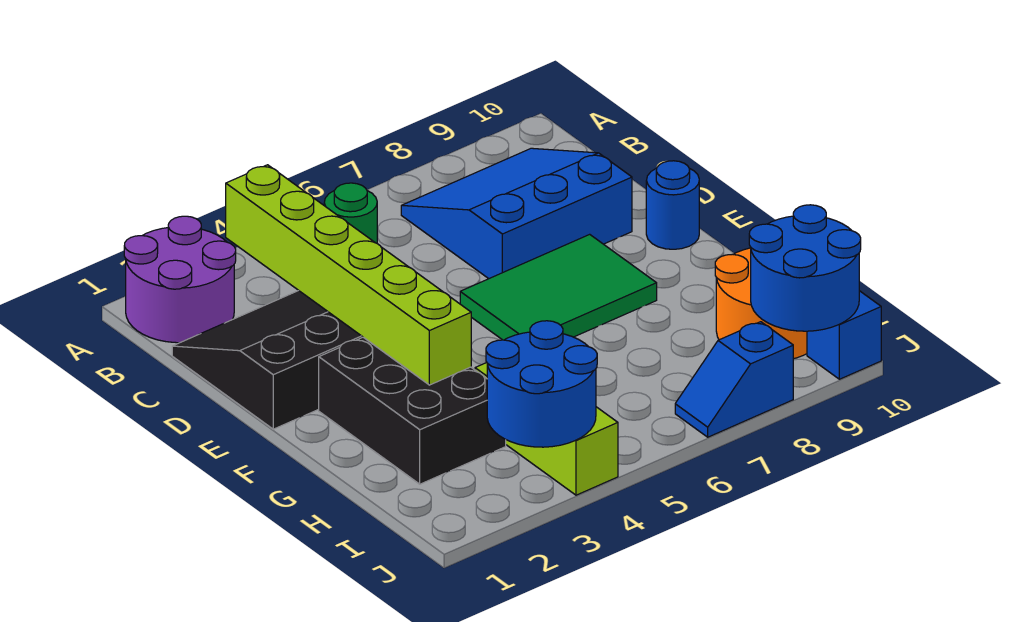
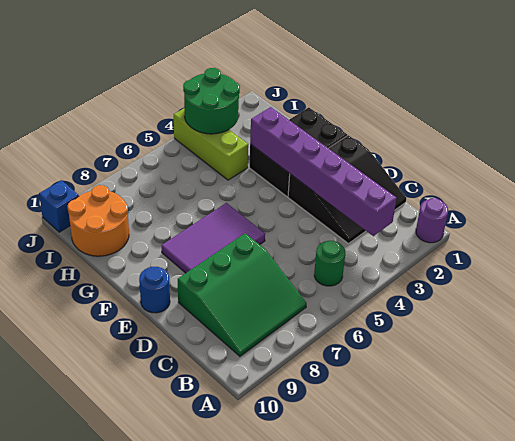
purple 2x2 round brick [124,216,236,343] -> purple 1x1 round brick [416,198,448,243]
lime 1x6 brick [226,165,471,385] -> purple 1x6 brick [250,107,397,236]
blue 3x3 slope [401,148,632,279] -> green 3x3 slope [178,233,307,356]
green 2x3 tile [460,234,657,340] -> purple 2x3 tile [161,203,265,273]
black 2x3 brick [319,337,506,484] -> black 2x3 brick turned to [249,107,347,197]
blue 2x2 round brick [486,321,597,447] -> green 2x2 round brick [183,68,240,134]
blue 2x2 round brick [749,205,861,331] -> none
blue 1x2 slope [675,322,793,437] -> none

